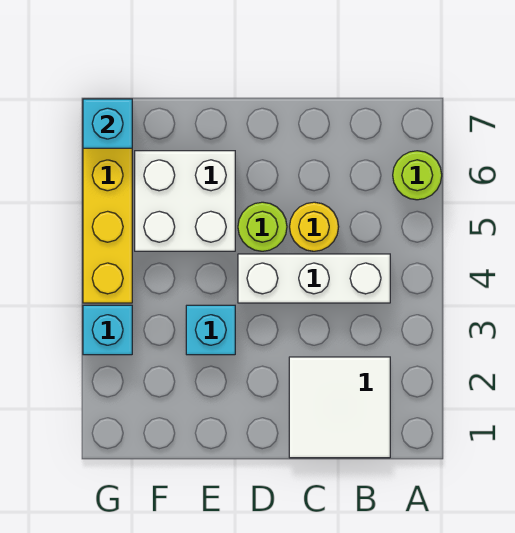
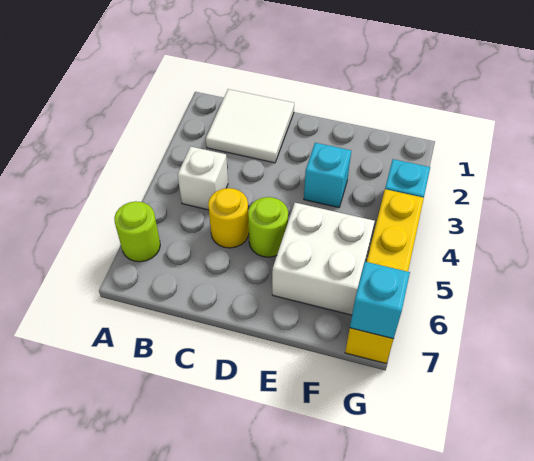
white 1x3 brick [238,254,390,303] -> white 1x1 brick [178,147,228,210]

